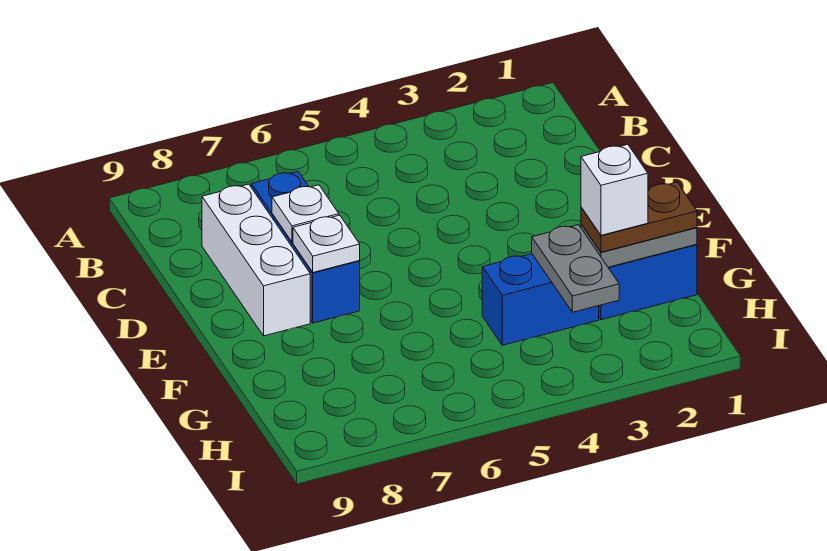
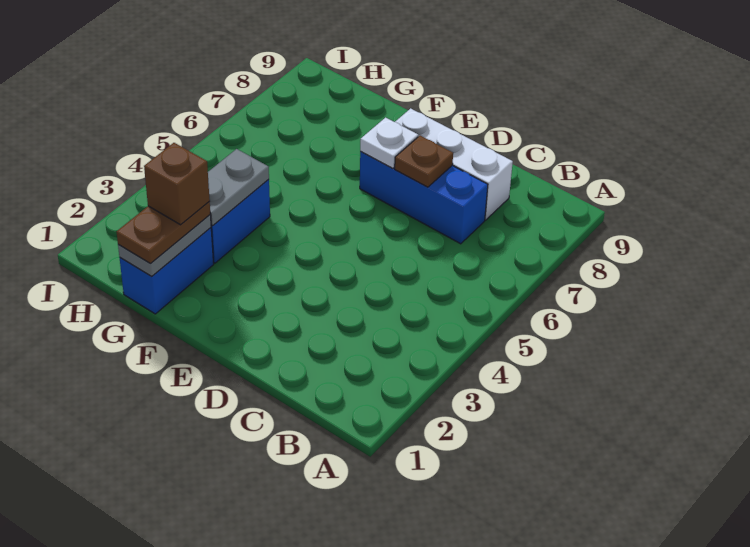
white 1x1 plate [272,185,339,242] -> brown 1x1 plate [395,136,453,187]
white 1x1 brick [581,144,648,235] -> brown 1x1 brick [144,143,210,225]
grey 1x2 plate [532,225,619,312] -> grey 1x2 plate turned to [208,149,269,226]

